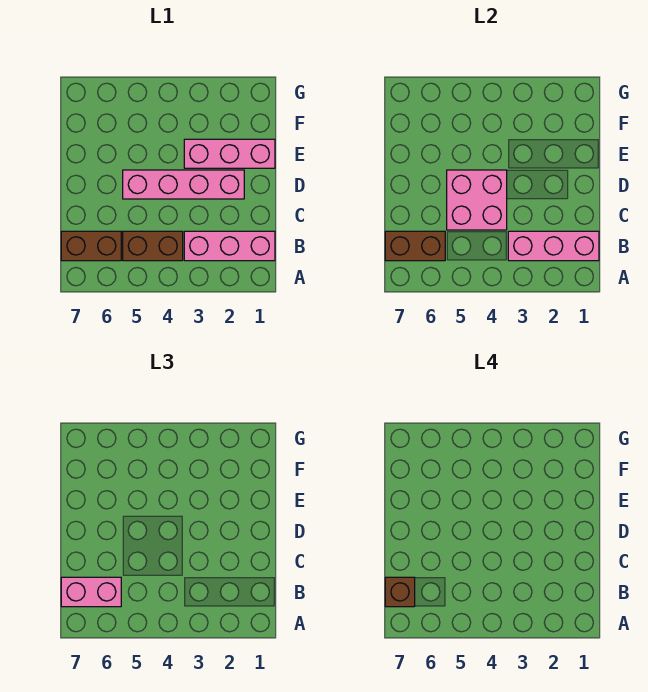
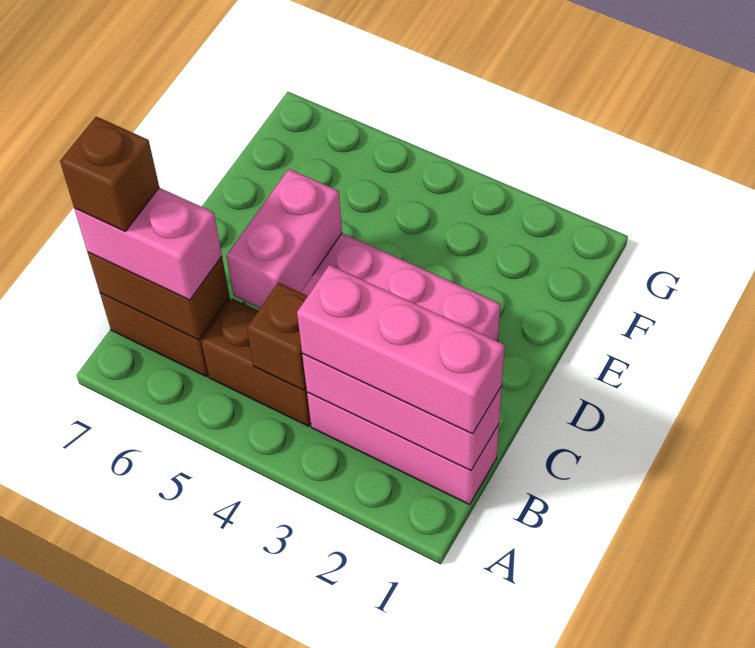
none -> brown 1x1 brick [247,283,308,390]
pink 2x2 brick [447,170,507,230] -> pink 1x2 brick [226,169,342,308]
pink 1x3 brick [184,139,275,168] -> pink 1x3 brick moved to [297,265,505,434]

